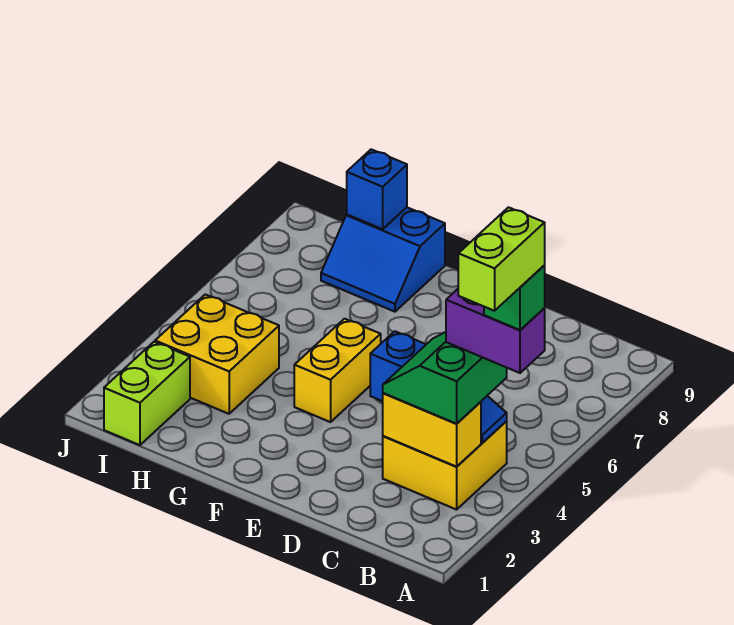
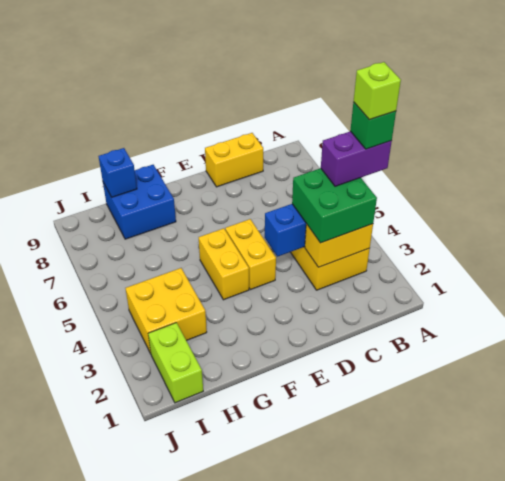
lime 1x2 brick [458,207,545,311] -> lime 1x1 brick [354,62,401,120]
green 2x2 slope [383,332,507,424] -> green 2x2 brick [292,168,377,243]
none -> yellow 1x2 brick [205,133,263,187]
none -> yellow 1x2 brick [225,219,276,290]
blue 2x2 slope [321,208,445,312] -> blue 2x2 brick [103,165,176,239]

